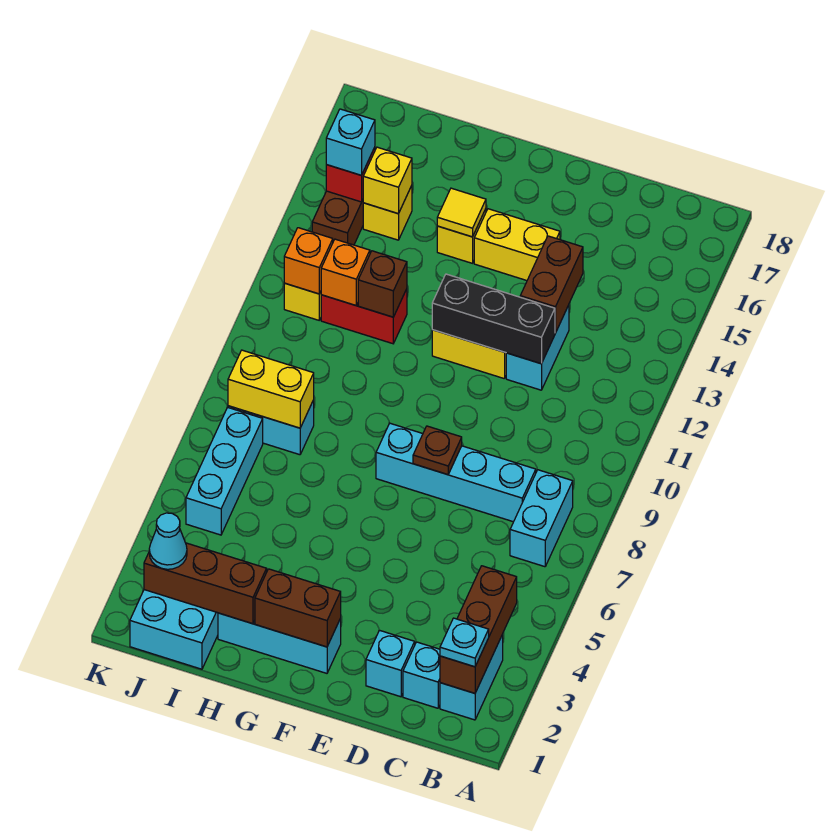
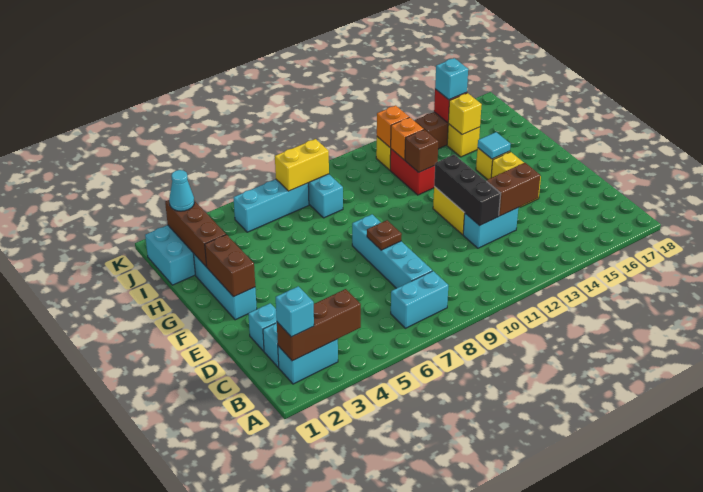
cyan 1x1 plate [440,618,489,667] -> cyan 1x1 brick [276,286,314,337]
yellow 1x1 tile [437,188,486,237] -> cyan 1x1 tile [478,132,511,159]
yellow 1x2 brick [228,350,314,428] -> yellow 1x2 brick turned to [275,139,329,191]

